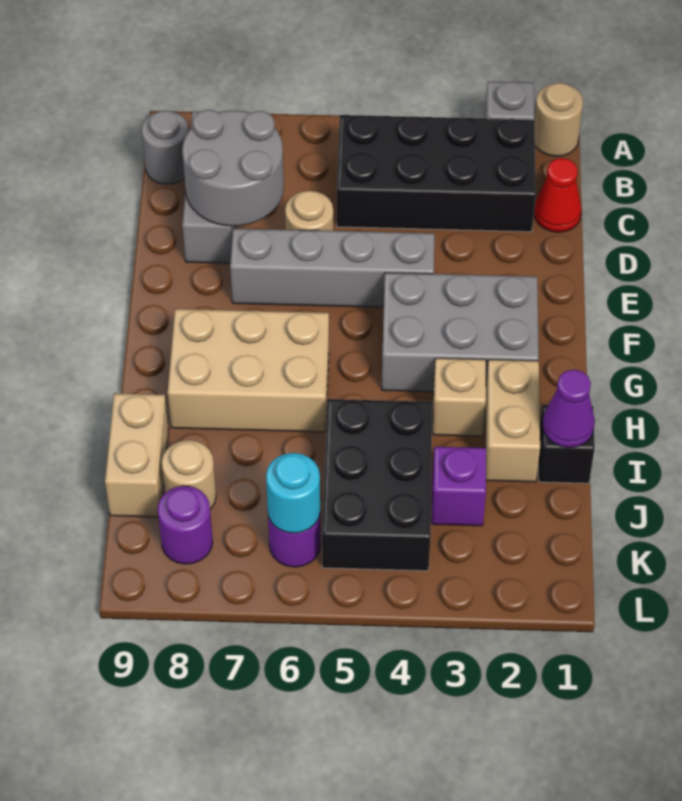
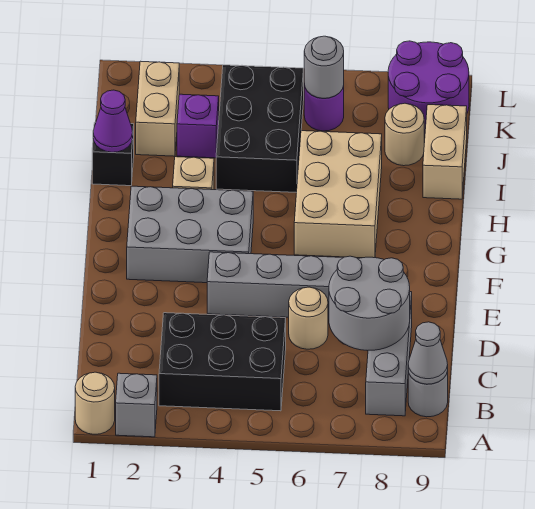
black 2x4 brick [337,115,536,232] -> black 2x3 brick [159,313,286,411]
none -> grey 1x1 cone [408,322,448,384]
red 1x1 cone [534,158,582,232] -> none
tan 2x3 brick [168,309,329,432] -> tan 2x3 brick turned to [294,131,382,258]
tan 1x2 brick [485,360,540,482] -> tan 1x2 brick moved to [136,61,179,156]
cyan 1x1 round brick [266,453,320,533] -> grey 1x1 round brick [304,36,344,98]
purple 1x1 round brick [158,486,213,564] -> purple 2x2 round brick [388,41,469,135]

